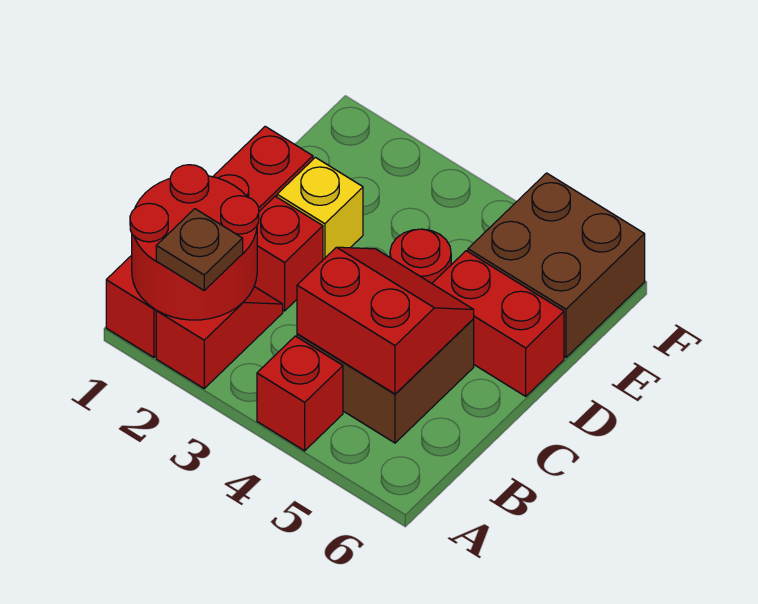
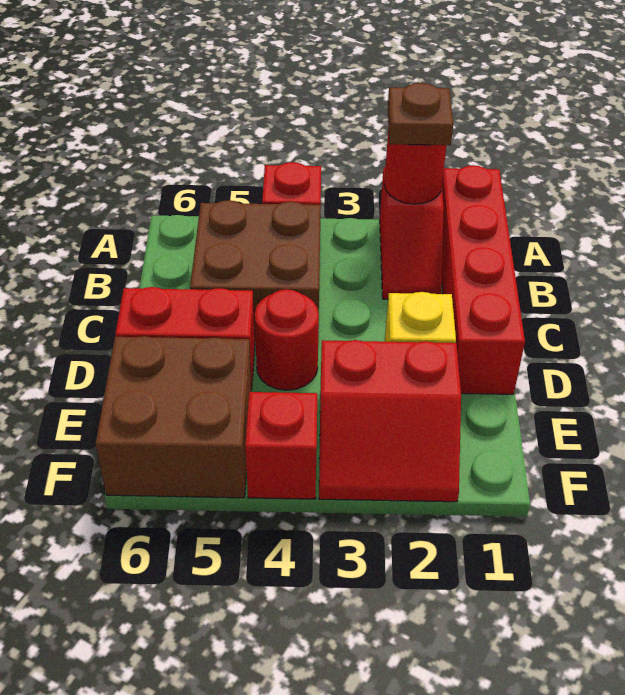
red 2x2 round brick [130,165,259,320] -> red 1x1 round brick [384,127,447,204]
red 2x2 slope [297,247,474,394] -> red 2x2 slope moved to [319,340,461,502]
red 1x1 brick [254,196,323,311] -> red 1x1 brick moved to [245,392,317,499]

